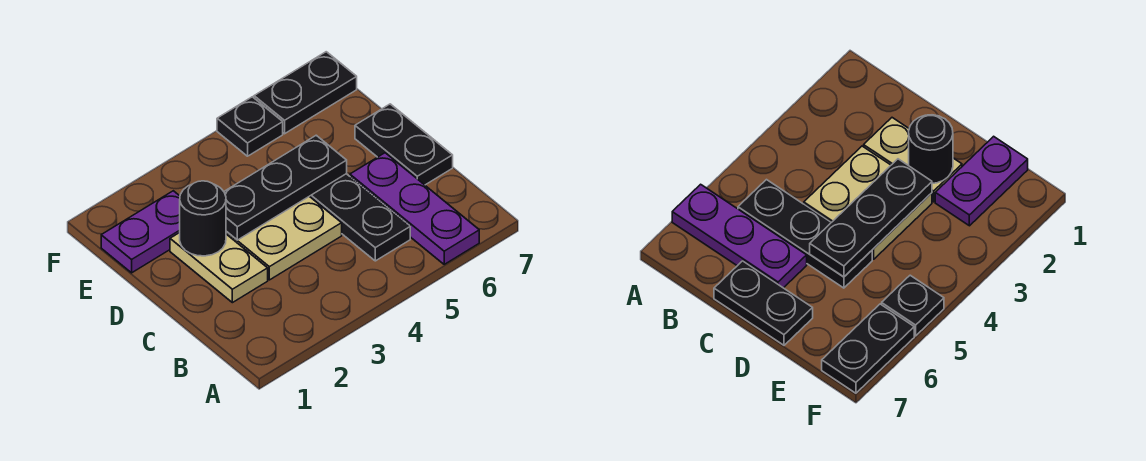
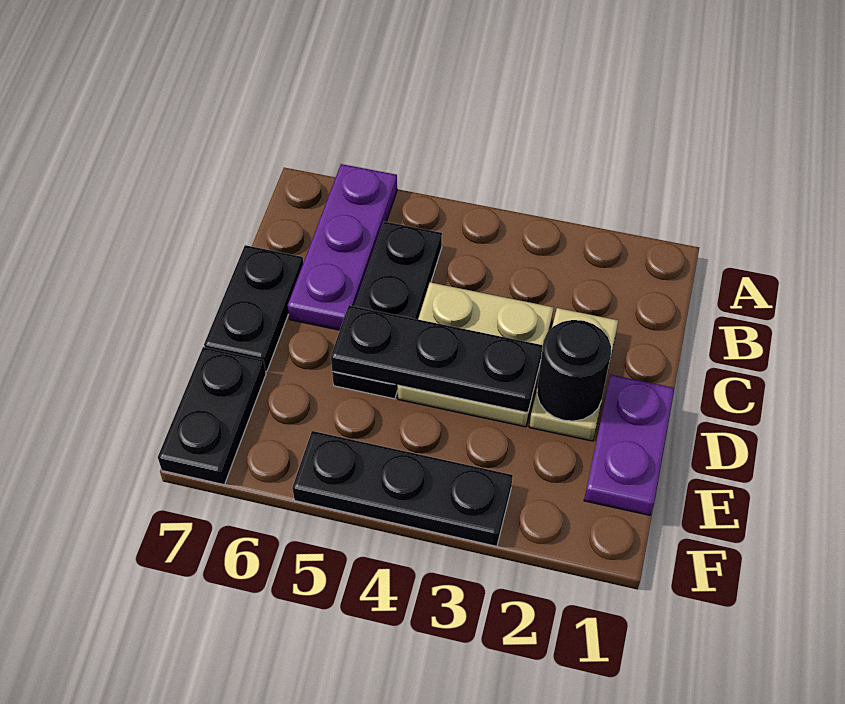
purple 1x2 plate [101,191,180,273] -> purple 1x2 plate turned to [584,375,674,515]
black 1x1 plate [217,97,283,156] -> black 1x3 plate [292,431,513,546]
black 1x2 plate [254,52,357,134] -> black 1x2 plate turned to [158,347,266,485]

